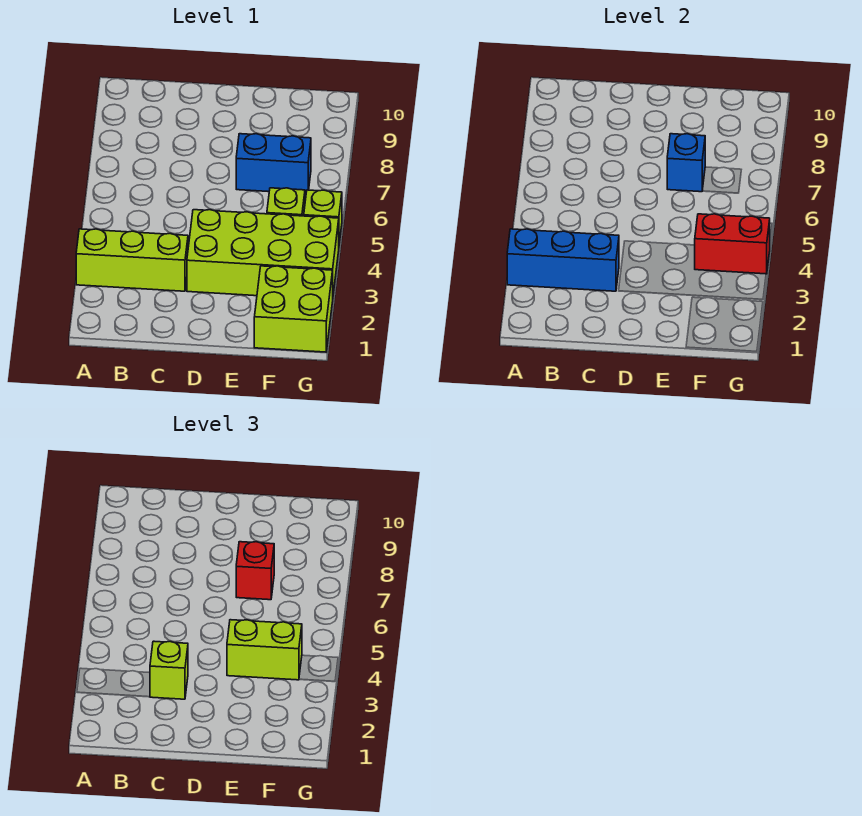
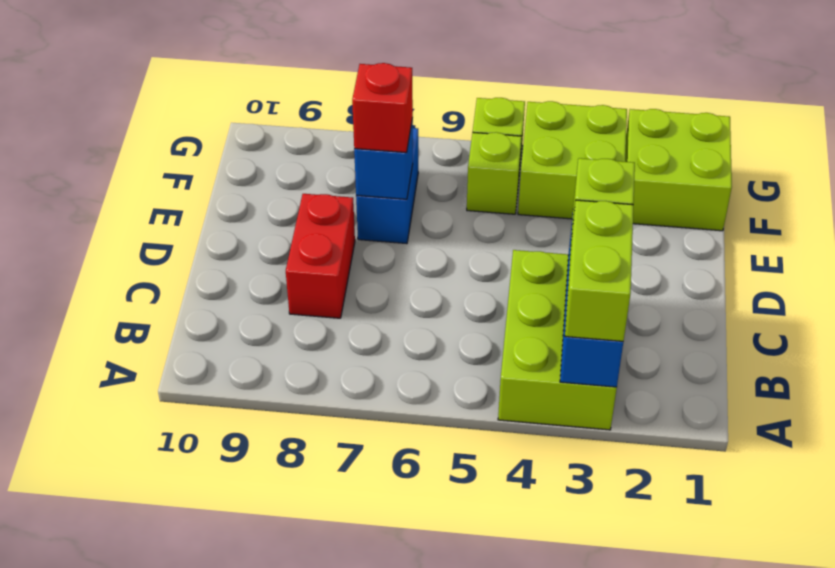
lime 1x3 brick [76,229,188,291] -> lime 2x3 brick [498,250,617,430]
lime 2x4 brick [187,210,339,296] -> lime 2x2 brick [518,101,627,219]
lime 1x2 brick [227,620,302,680] -> lime 1x2 brick moved to [565,200,633,341]
red 1x2 brick [695,214,770,274] -> red 1x2 brick moved to [286,194,355,318]

